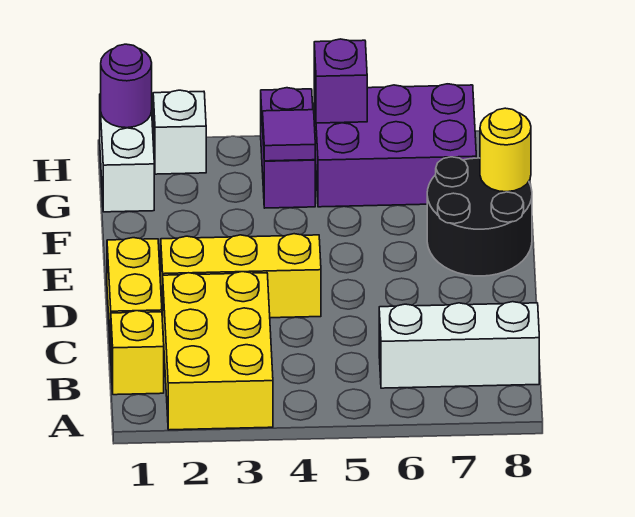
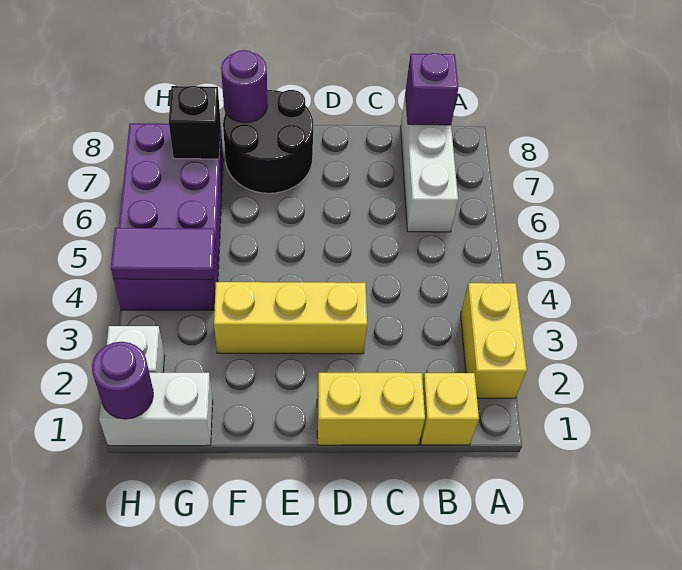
yellow 2x3 brick [162,272,273,430] -> yellow 1x2 brick [461,283,527,398]
yellow 1x3 brick [161,234,321,318] -> yellow 1x3 brick turned to [214,282,367,354]
yellow 1x1 round brick [480,108,531,192] -> purple 1x1 round brick [221,50,268,123]
purple 1x1 tile [263,110,315,161] -> purple 1x2 tile [111,228,215,280]
none -> black 1x1 brick [169,86,221,159]
purple 1x1 brick [314,39,367,123] -> purple 1x1 brick moved to [405,53,458,125]

